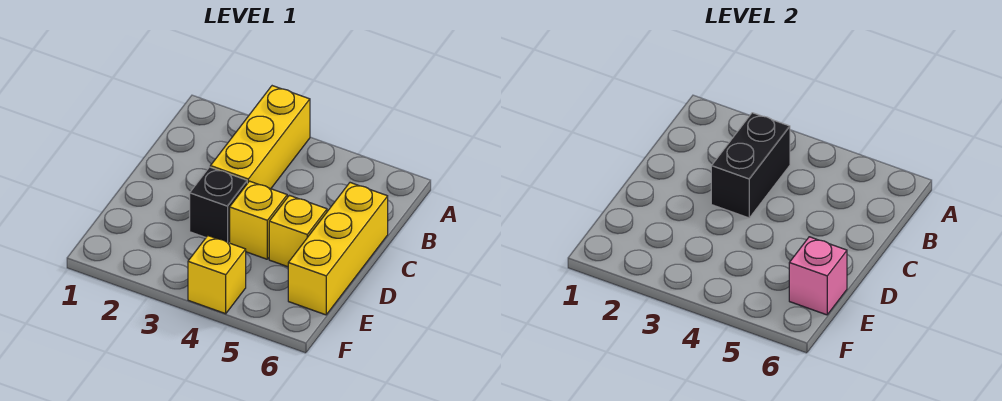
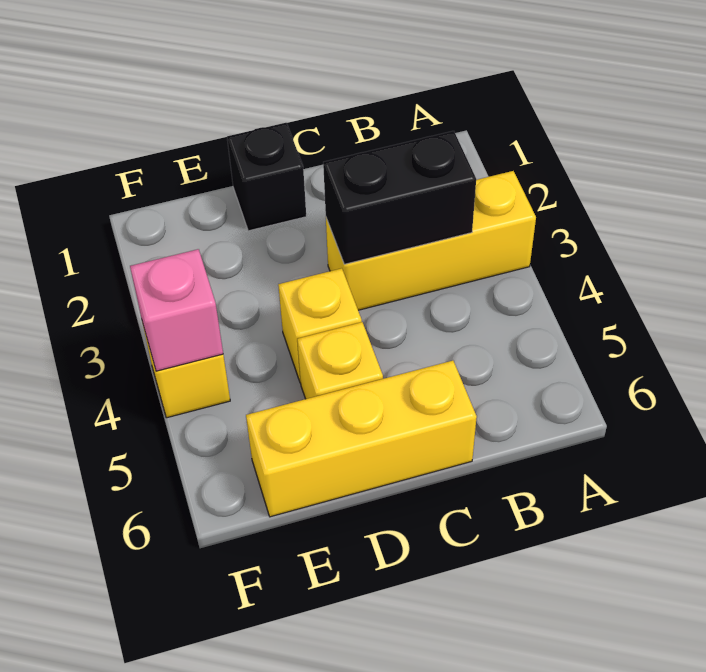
black 1x1 brick [190,167,247,243] -> black 1x1 brick moved to [227,123,306,231]
pink 1x1 brick [789,237,847,315] -> pink 1x1 brick moved to [130,249,223,371]

